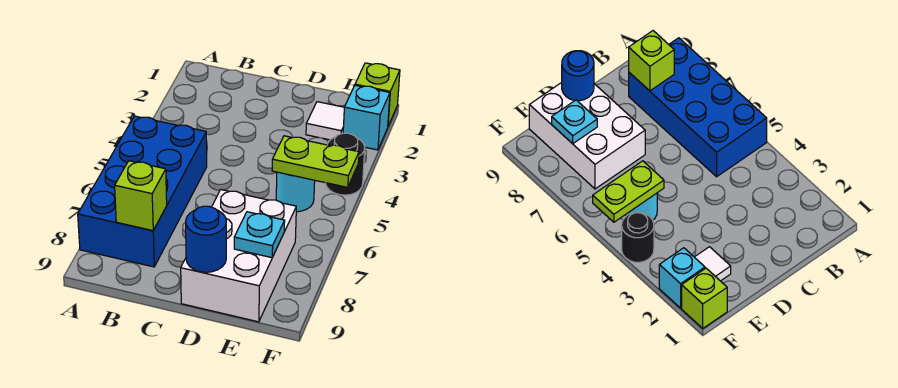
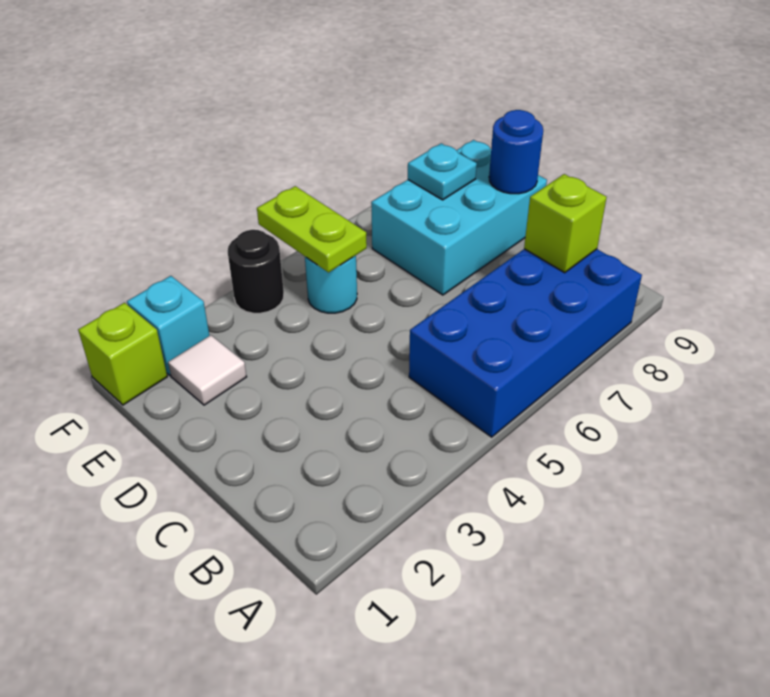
white 2x3 brick [181,190,296,322] -> cyan 2x3 brick [371,140,547,295]

